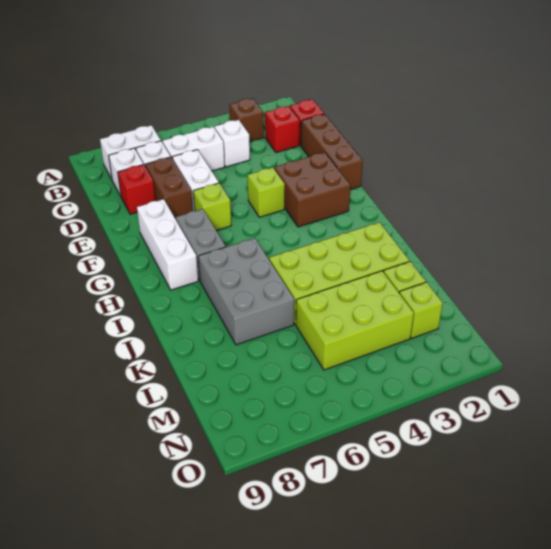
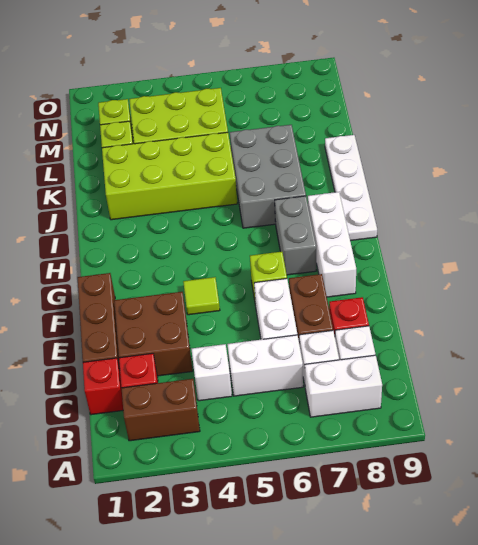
brown 1x1 brick [229,98,264,142] -> brown 1x2 brick [122,379,200,441]
brown 2x2 brick [274,152,350,227] -> brown 2x2 brick moved to [114,292,193,376]
lime 1x1 brick [248,167,285,217] -> lime 1x1 tile [183,277,220,315]
none -> white 1x4 plate [325,135,377,241]

